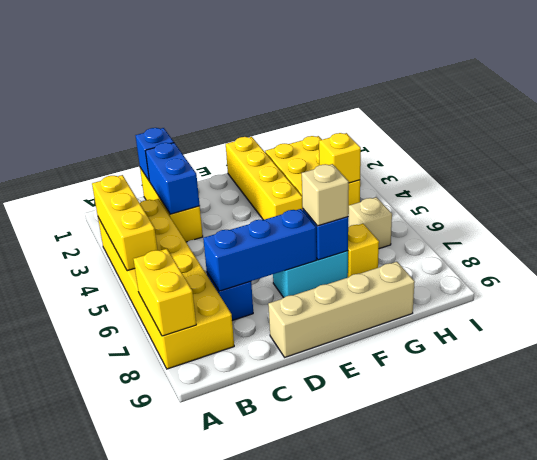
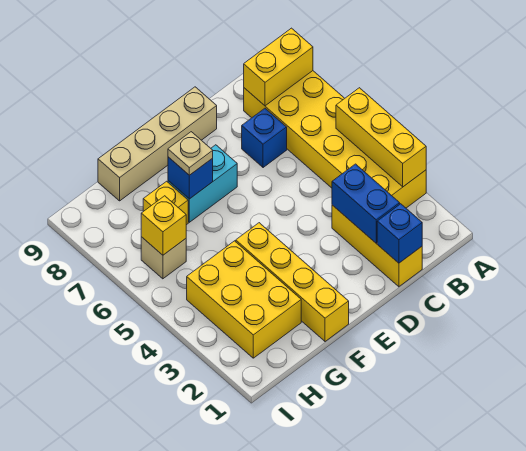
yellow 1x2 brick [134,249,196,336] -> yellow 1x2 brick turned to [244,28,313,106]
blue 1x3 brick [203,209,316,291] -> none
tan 1x1 brick [302,164,349,226] -> tan 1x1 plate [168,132,213,175]
yellow 1x1 brick [319,133,361,183] -> yellow 1x1 brick moved to [141,196,186,255]

